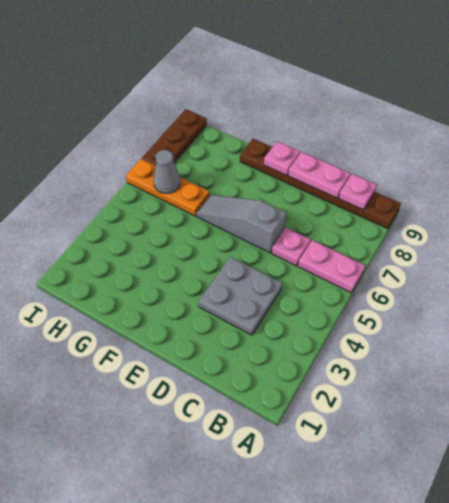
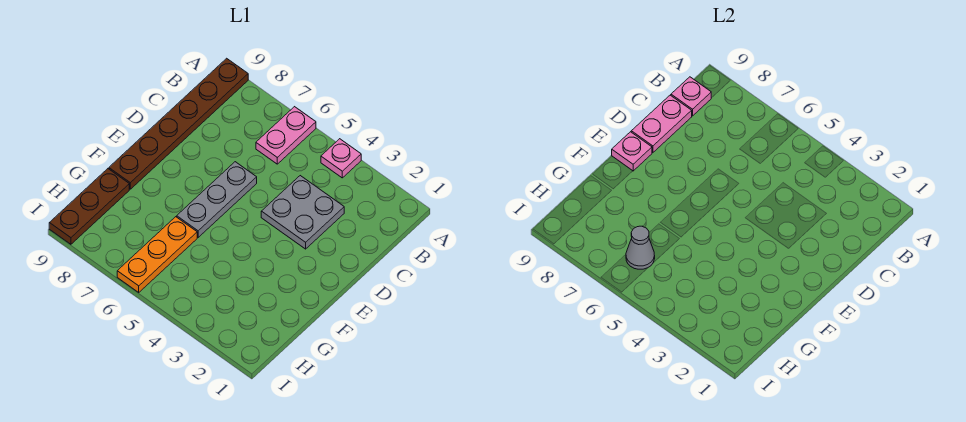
pink 1x1 plate [272,228,311,266] -> pink 1x1 plate moved to [321,139,361,178]
grey 1x3 slope [196,195,286,253] -> grey 1x3 plate [177,162,257,237]
brown 1x3 plate [142,109,207,165] -> brown 1x3 plate turned to [49,169,129,244]

